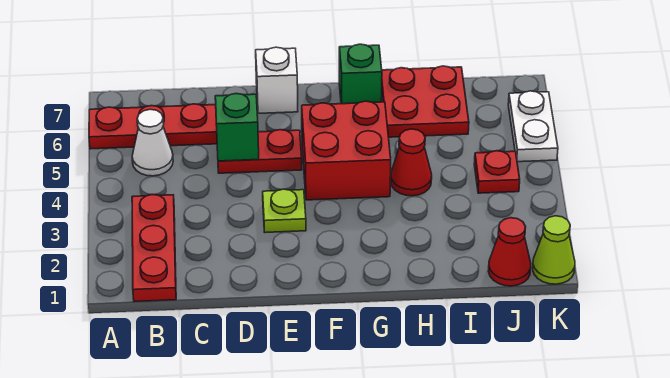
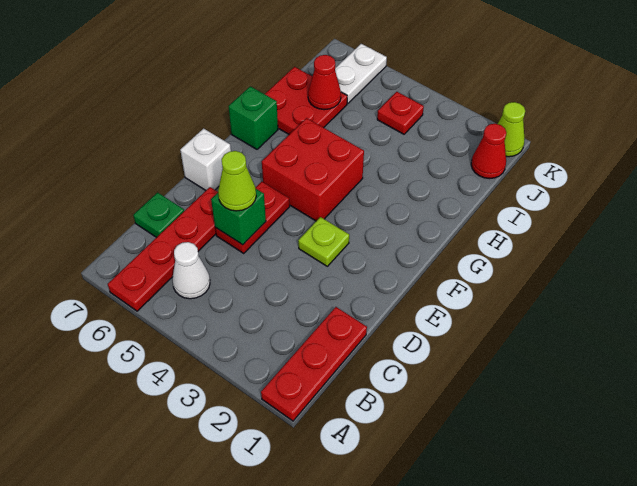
red 1x3 plate [132,194,176,302] -> red 1x3 plate turned to [261,307,367,421]
none -> green 1x1 plate [133,193,184,237]
none -> lime 1x1 cone [218,151,256,211]
red 1x1 cone [391,129,432,196] -> red 1x1 cone moved to [308,55,341,110]
white 1x2 plate [508,91,558,162] -> white 1x2 plate turned to [335,44,387,104]

